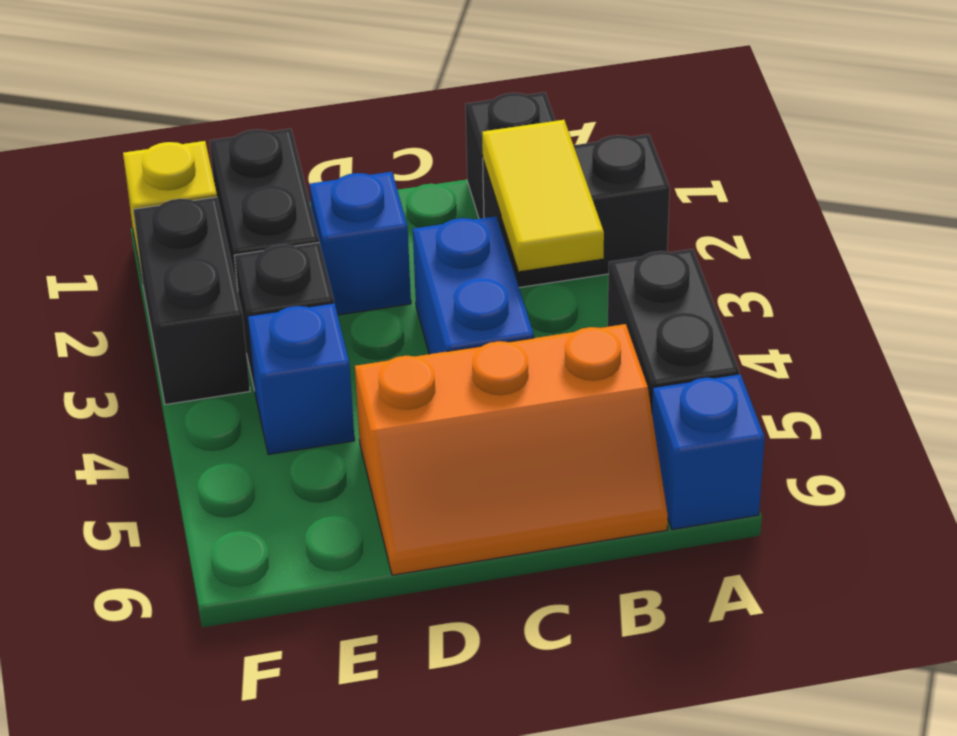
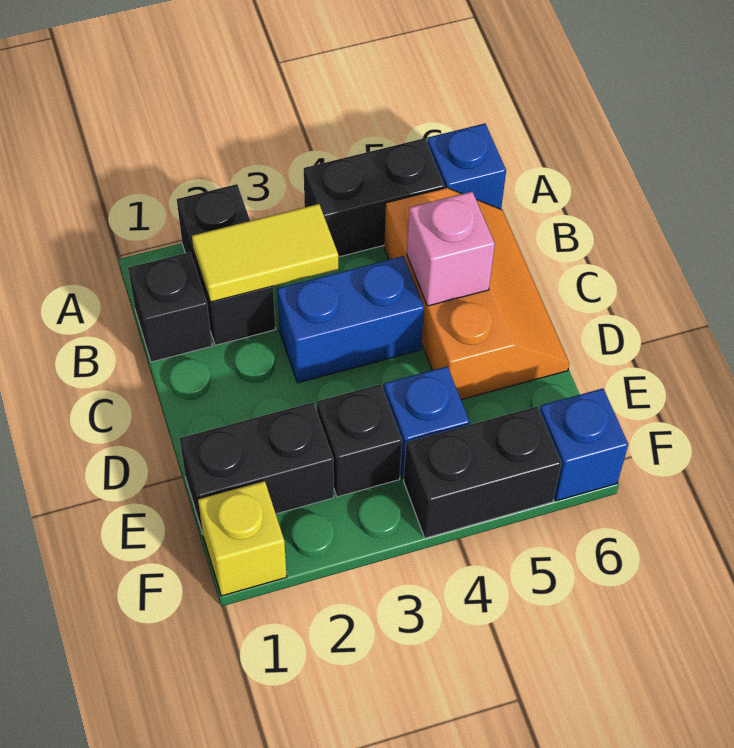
none -> pink 1x1 brick [407,192,495,306]
blue 1x1 brick [309,172,411,315] -> blue 1x1 brick moved to [540,388,628,501]
black 1x2 brick [133,197,250,405] -> black 1x2 brick moved to [404,407,561,538]

